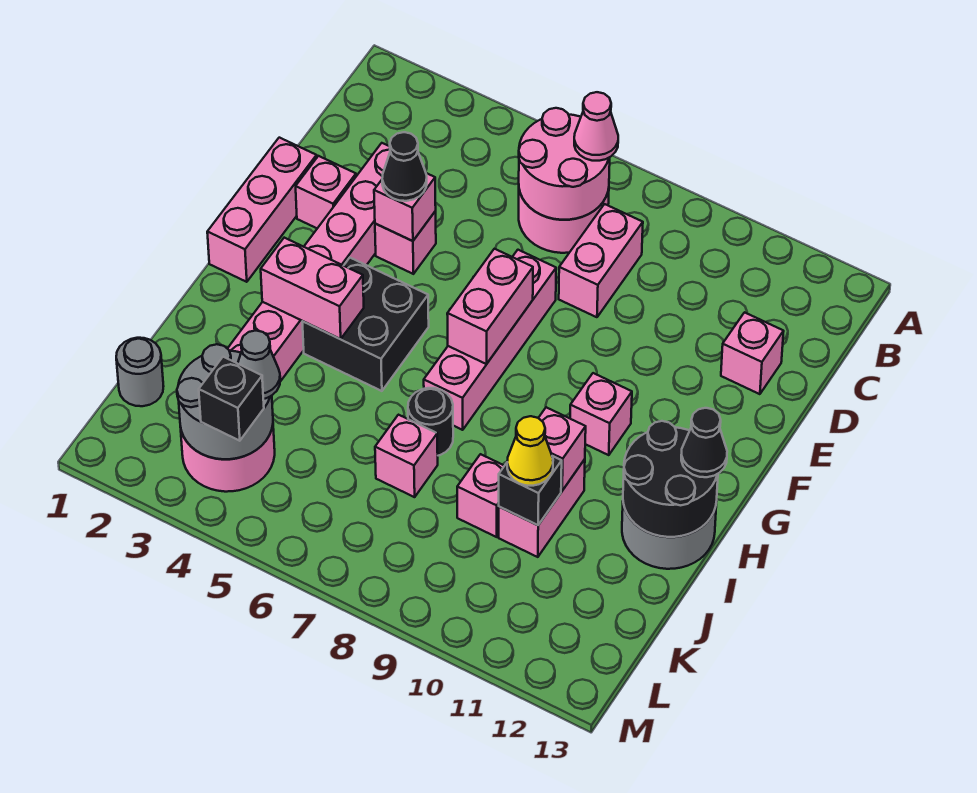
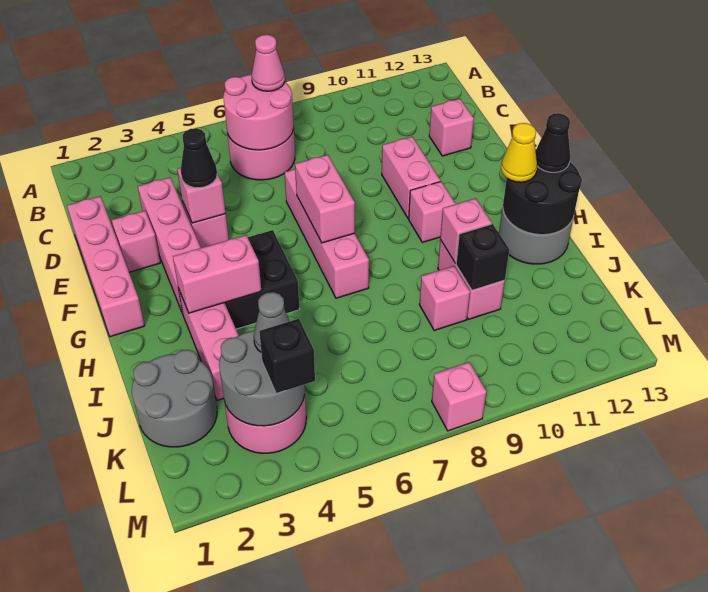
pink 1x2 brick [559,204,643,317] -> pink 1x2 brick moved to [382,137,441,219]
pink 1x3 brick [207,138,317,282] -> pink 1x4 brick [67,196,145,337]
black 1x1 round brick [408,388,453,456] -> none
pink 1x1 brick [375,415,438,497] -> pink 1x1 brick moved to [432,362,486,431]
yellow 1x1 cone [507,416,553,486] -> yellow 1x1 cone moved to [501,123,537,182]
grey 1x1 round brick [116,338,164,406] -> grey 2x2 round brick [132,350,217,447]

